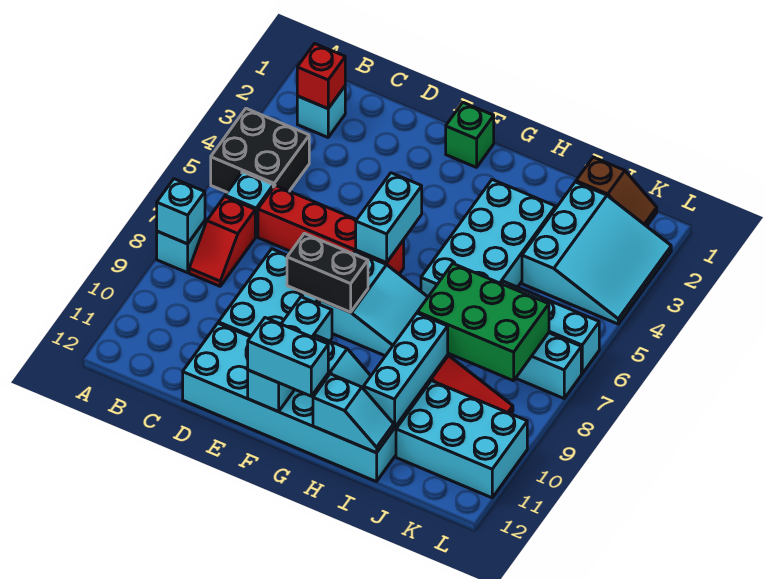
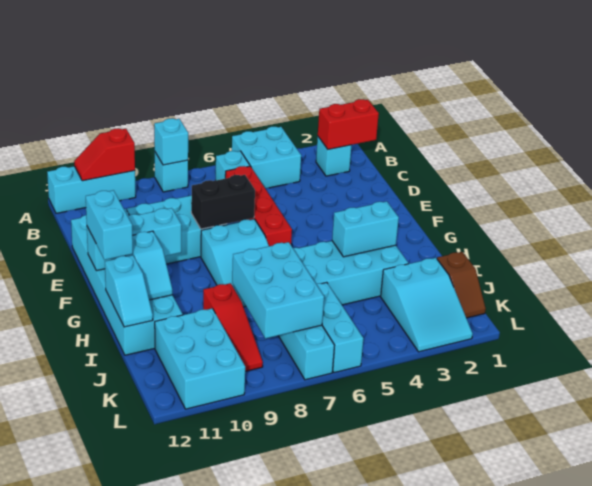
black 2x2 brick [211,109,309,192] -> cyan 2x2 brick [232,127,301,188]
red 1x1 brick [297,44,345,109] -> red 1x2 brick [318,99,379,149]
red 1x2 slope [189,197,255,286] -> red 1x2 slope moved to [74,128,135,181]
black 1x2 brick [287,233,368,312] -> black 1x2 brick turned to [191,175,255,229]
green 1x1 brick [446,103,494,167] -> none
cyan 1x2 brick [356,173,422,263] -> cyan 1x2 brick moved to [332,201,399,257]
green 2x3 brick [417,264,549,381] -> cyan 2x3 brick [232,242,324,339]
cyan 1x3 brick [364,313,448,428] -> cyan 1x3 brick moved to [47,166,136,213]
cyan 3x3 slope [522,182,671,324] -> cyan 2x3 slope [381,258,473,352]

